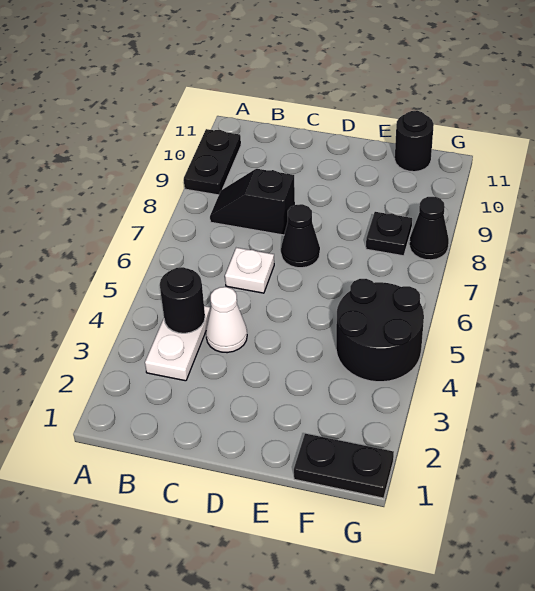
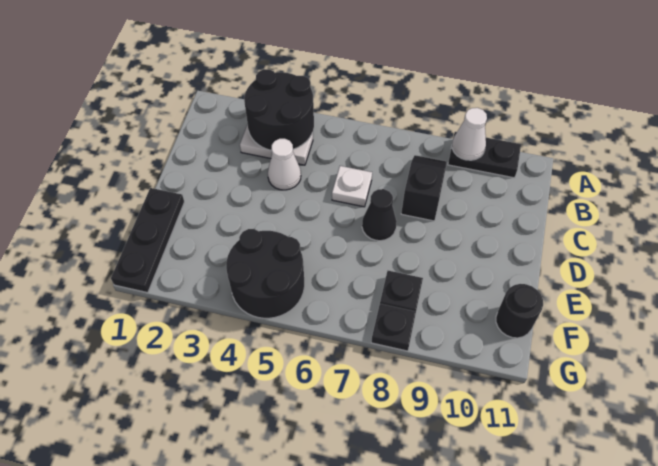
none -> white 1x1 cone [452,108,487,160]
black 1x1 round brick [160,267,205,333] -> black 2x2 round brick [244,69,314,151]
black 1x2 plate [294,434,394,498] -> black 1x3 plate [111,188,184,293]
black 1x1 cone [410,197,449,260] -> black 1x1 plate [371,304,416,351]

